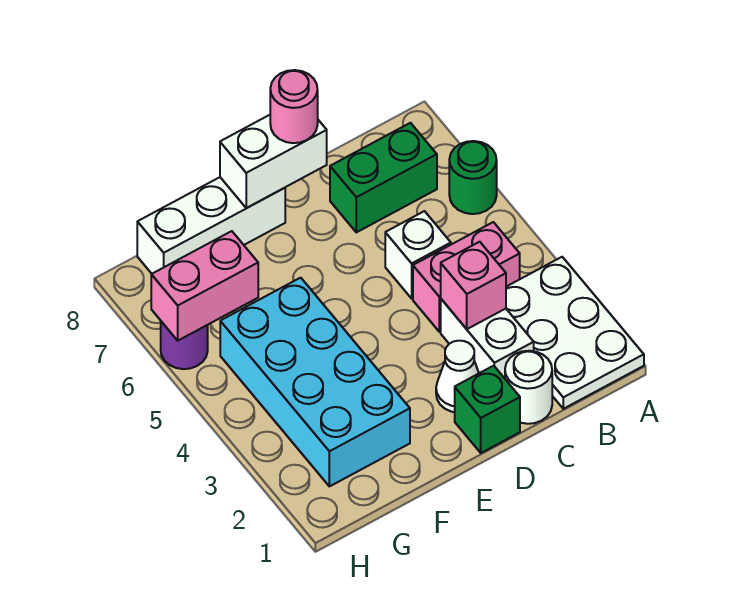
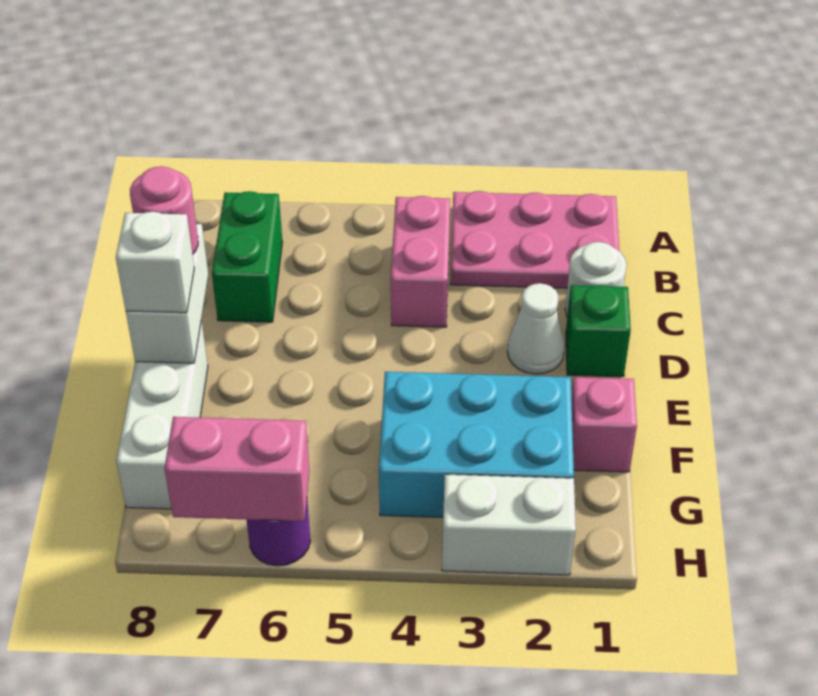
white 2x3 plate [506,257,644,409] -> pink 2x3 plate [451,191,619,288]
green 1x1 round brick [449,141,497,214] -> none
white 1x2 brick [441,299,534,378] -> white 1x2 brick moved to [442,474,576,575]
pink 1x1 brick [441,242,506,329] -> pink 1x1 brick moved to [571,377,637,472]
white 1x1 brick [385,211,451,298] -> white 1x1 brick moved to [116,212,194,313]
cyan 2x4 brick [220,278,410,486] -> cyan 2x3 brick [379,372,574,517]
pink 1x2 brick [151,231,258,341] -> pink 1x2 brick turned to [164,417,309,521]

